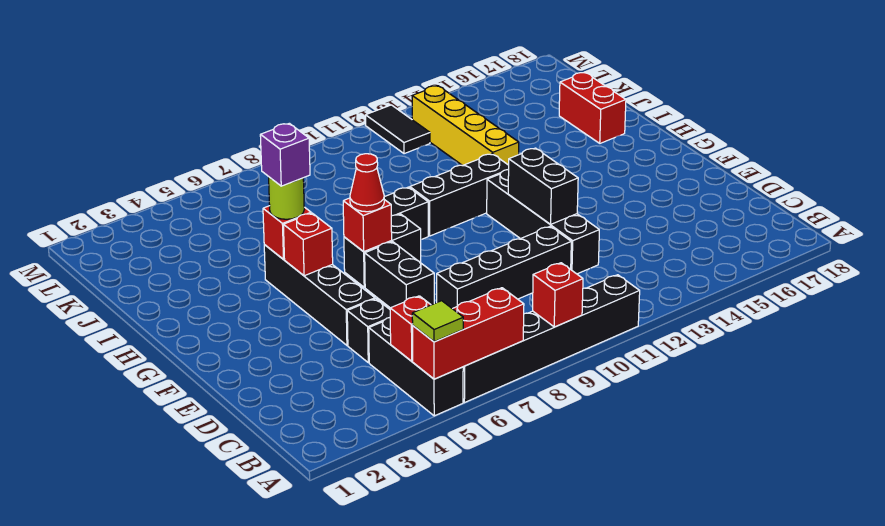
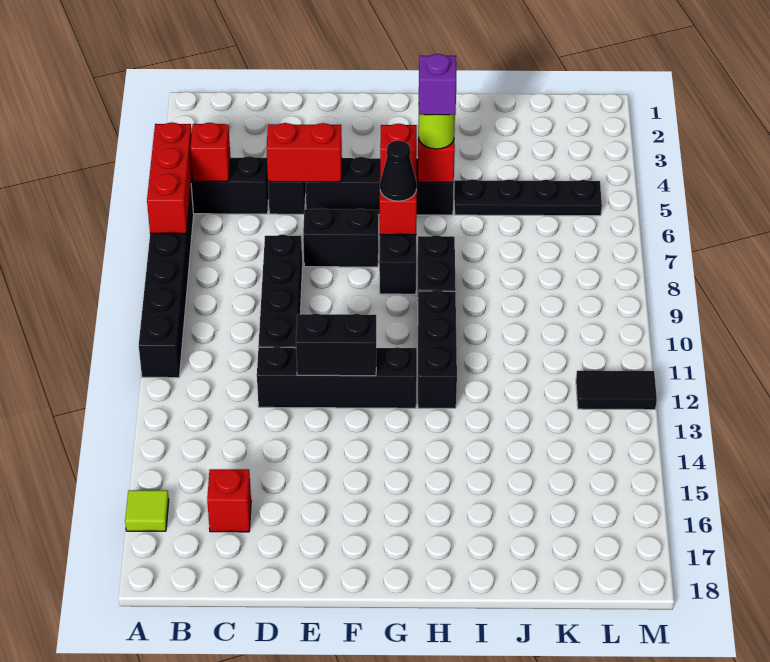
lime 1x1 tile [412,301,463,342] -> lime 1x1 tile moved to [125,490,169,531]
red 1x1 brick [533,263,583,327] -> red 1x1 brick moved to [207,469,251,532]
red 1x1 cone [350,154,384,212] -> black 1x1 cone [380,141,417,201]
none -> black 1x4 plate [454,179,602,216]
yellow 1x4 brick [412,86,519,166] -> none
red 1x2 brick [559,73,626,143] -> red 1x2 brick moved to [266,123,342,182]

